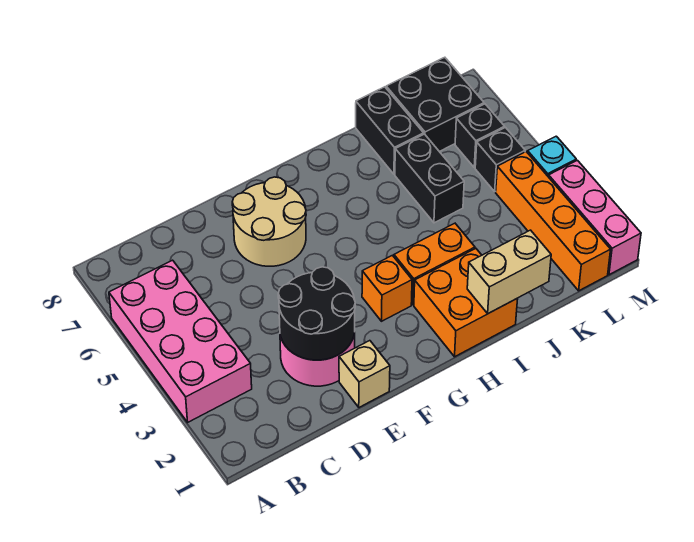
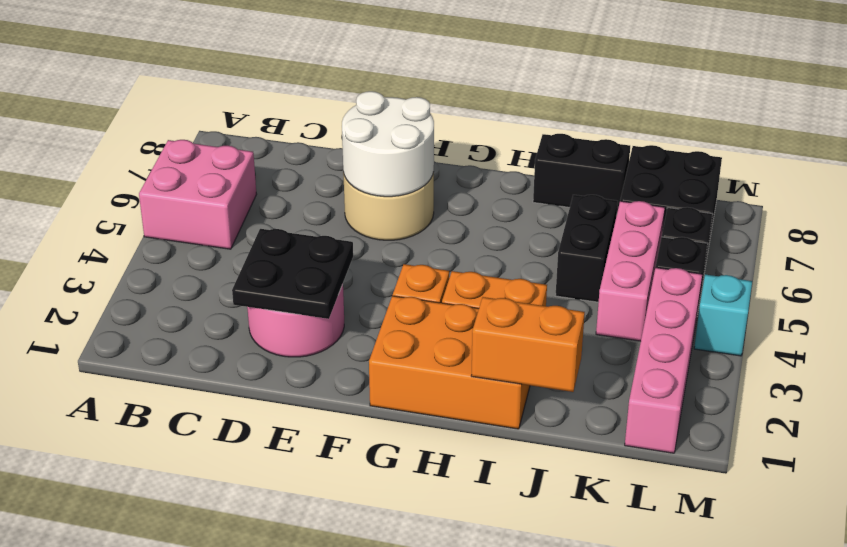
pink 2x4 brick [109,260,252,422] -> pink 2x2 brick [139,140,257,249]
black 2x2 round brick [278,267,355,360] -> black 2x2 plate [232,229,353,319]
tan 1x1 brick [339,341,390,407] -> none
none -> white 2x2 round brick [342,91,434,197]
orange 2x2 brick [414,249,518,357] -> orange 2x3 brick [369,296,530,429]
tan 1x2 brick [467,230,551,313] -> orange 1x2 brick [471,297,585,392]
black 1x2 brick [356,87,424,174] -> black 1x2 brick turned to [533,134,630,212]
orange 1x4 brick [496,152,611,291] -> pink 1x4 brick [625,268,702,453]
pink 1x3 brick [549,160,641,275] -> pink 1x3 brick moved to [596,201,665,341]

